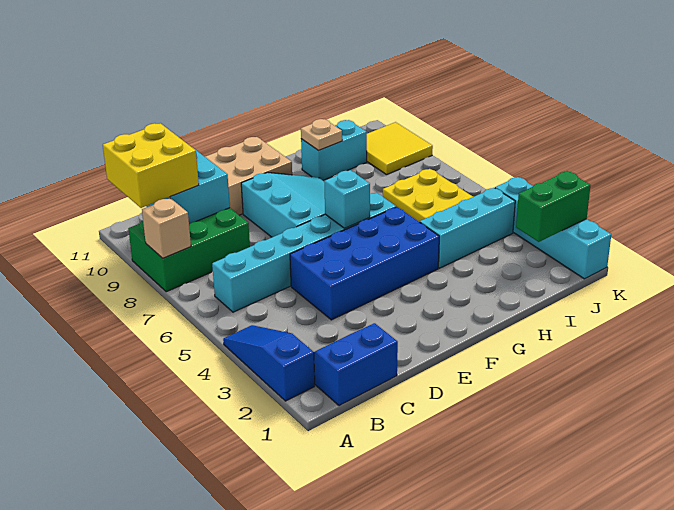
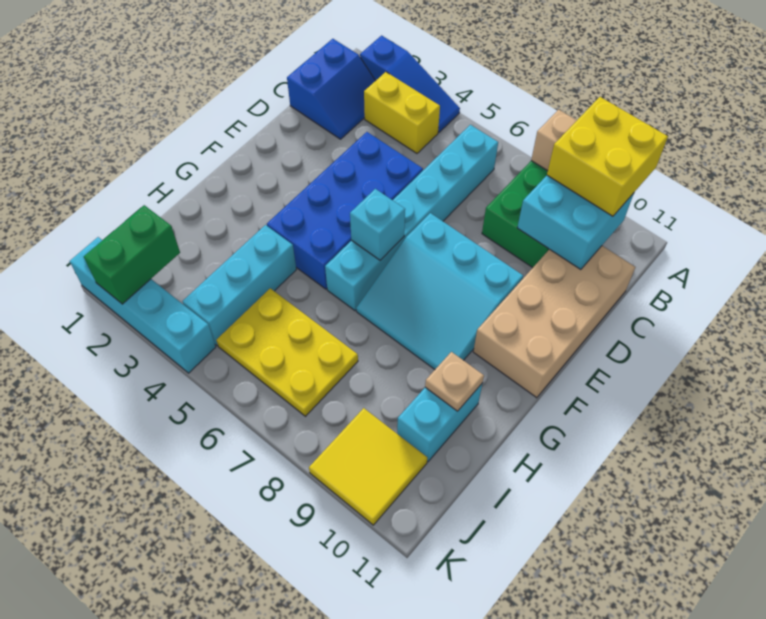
none -> yellow 1x2 brick [364,72,440,153]

